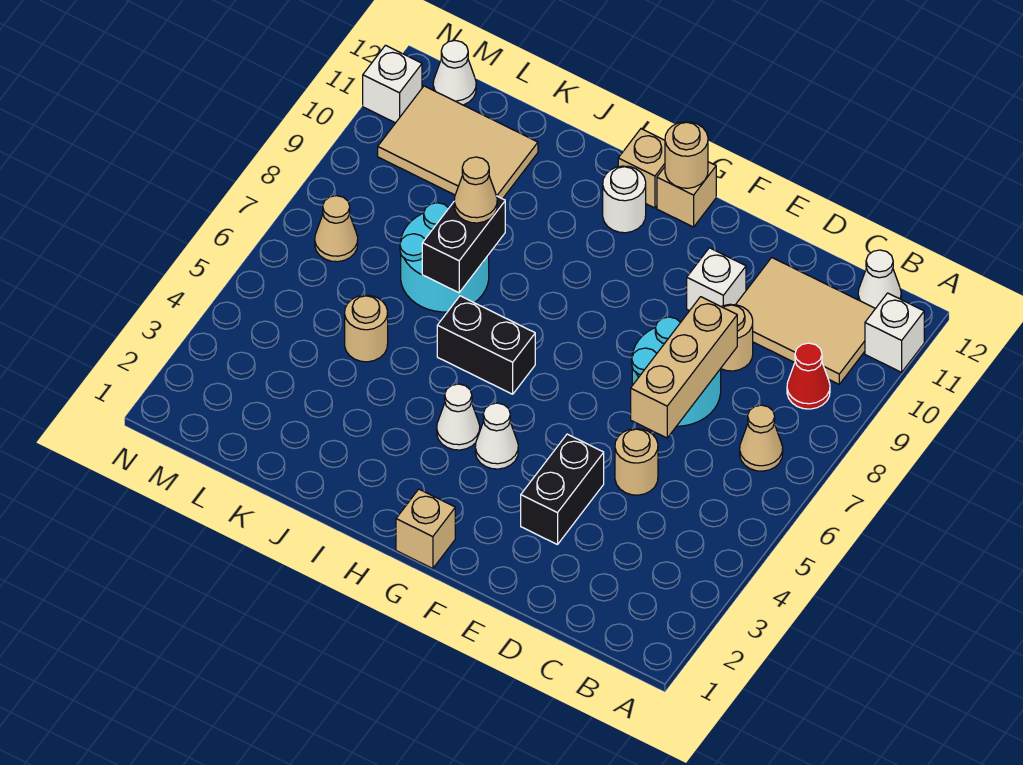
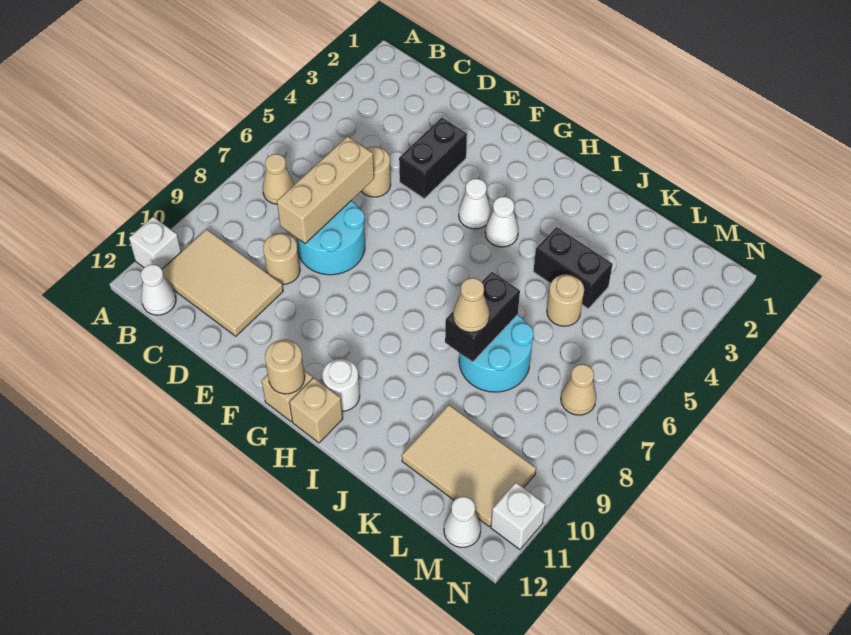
red 1x1 cone [787,343,830,409] -> none
white 1x1 brick [687,248,746,311] -> none
tan 1x1 brick [396,489,455,569] -> none
black 1x2 brick [437,296,535,394] -> black 1x2 brick moved to [533,227,613,308]

